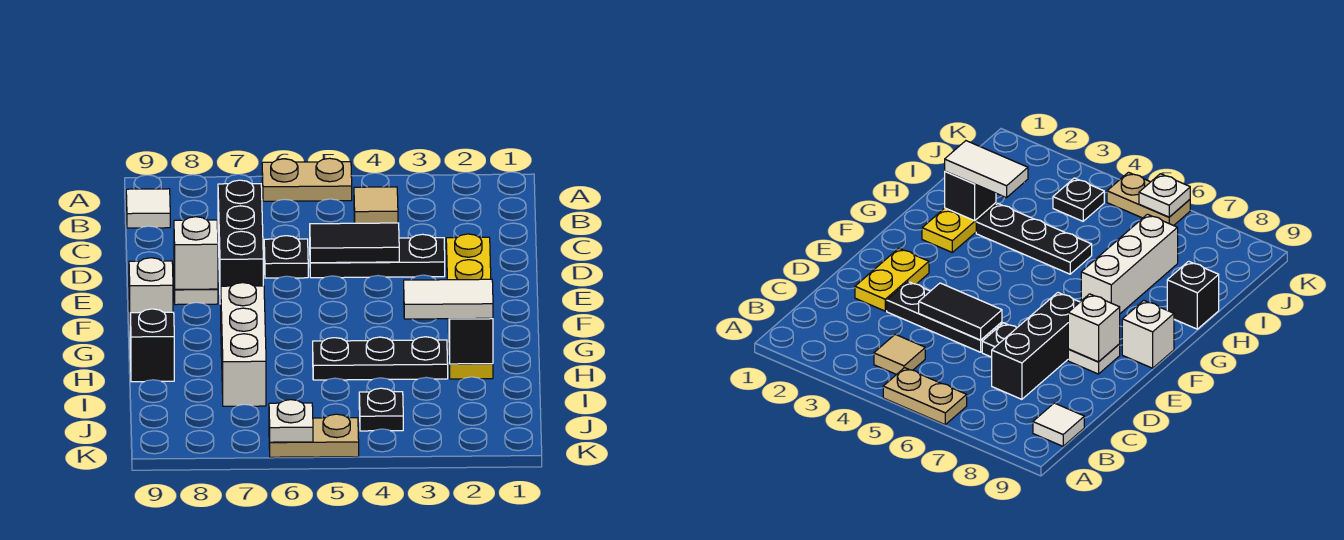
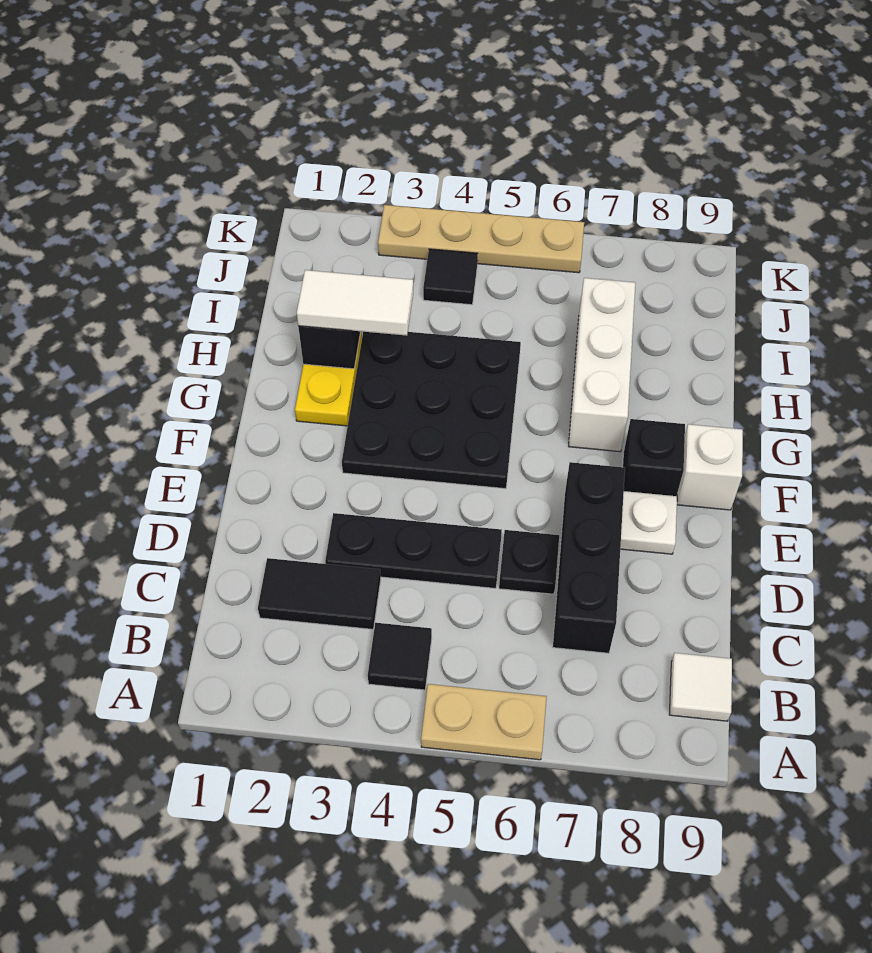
tan 1x1 tile [354,187,398,223] -> black 1x1 tile [368,623,432,690]
yellow 1x2 plate [446,234,491,280] -> none
black 1x2 tile [310,223,399,263] -> black 1x2 tile moved to [258,558,381,629]
white 1x1 brick [174,217,218,289] -> none
black 1x3 plate [313,337,448,380] -> black 3x3 plate [342,332,521,489]
black 1x1 brick [130,309,174,382] -> black 1x1 brick moved to [623,419,685,496]
black 1x1 plate [359,388,403,431] -> black 1x1 tile [423,249,478,305]
tan 1x2 plate [269,414,359,457] -> tan 1x4 plate [378,205,584,273]
white 1x1 plate [269,400,313,442] -> none

